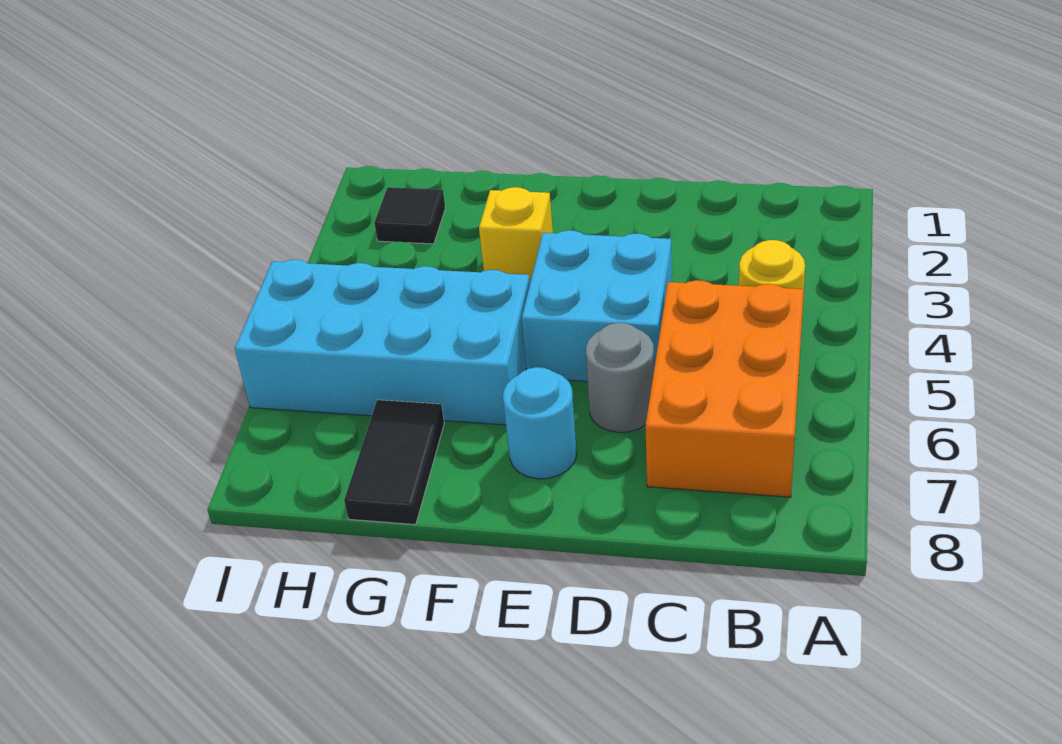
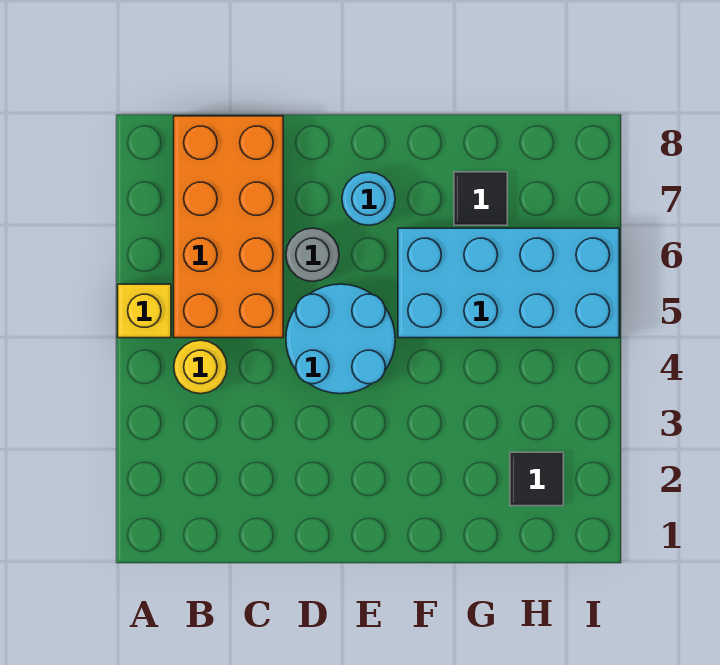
orange 2x3 brick [645,280,804,497] -> orange 2x4 brick [174,116,283,338]
cyan 2x2 brick [522,230,672,382] -> cyan 2x2 round brick [286,284,395,394]
yellow 1x1 brick [479,187,553,282] -> yellow 1x1 brick moved to [118,284,171,338]
black 1x2 tile [344,400,444,525] -> black 1x1 tile [454,172,507,225]

